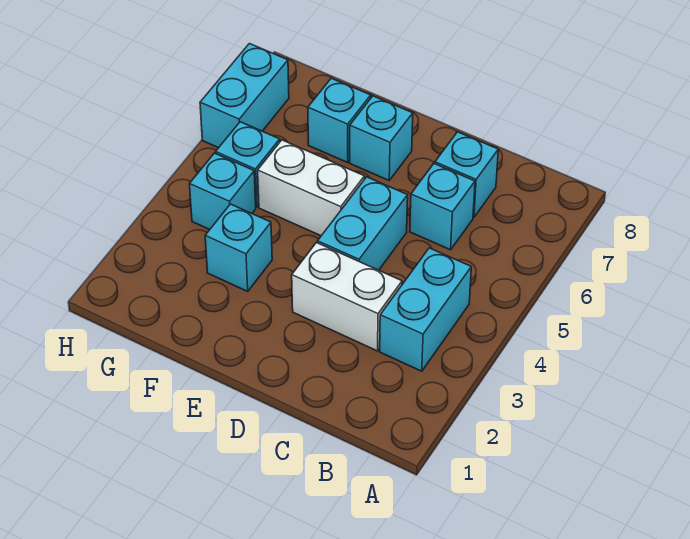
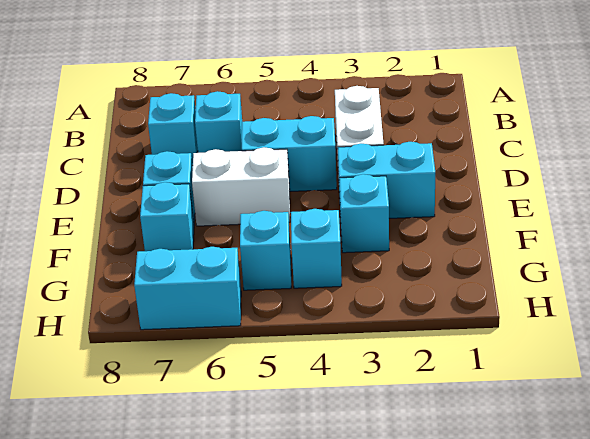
cyan 1x2 brick [380,248,471,371] -> cyan 1x2 brick moved to [338,142,435,218]
white 1x2 brick [258,140,365,236] -> white 1x2 brick turned to [192,147,290,226]

